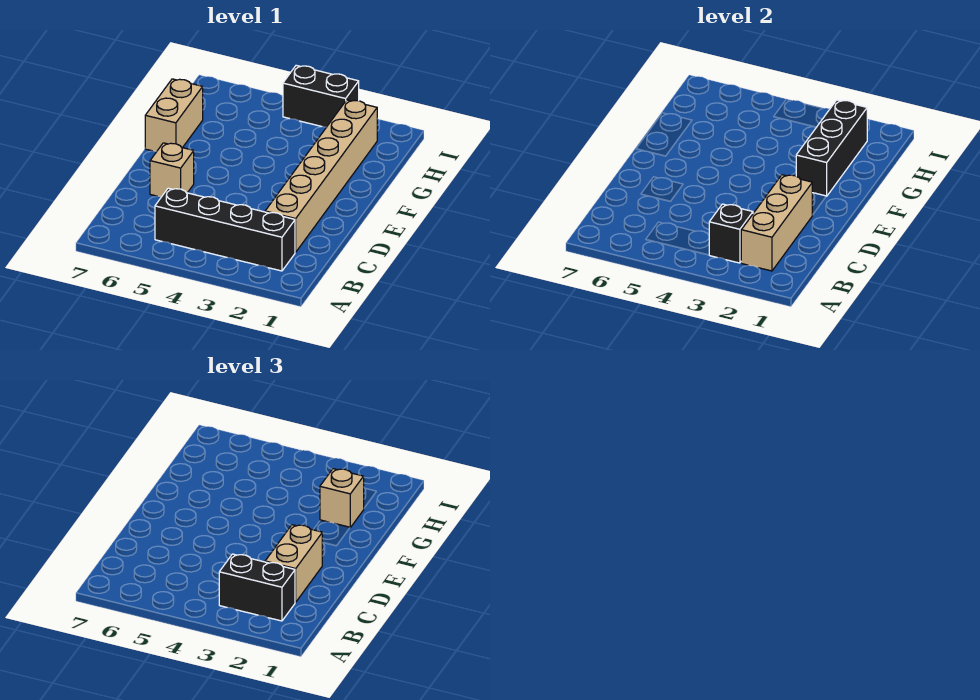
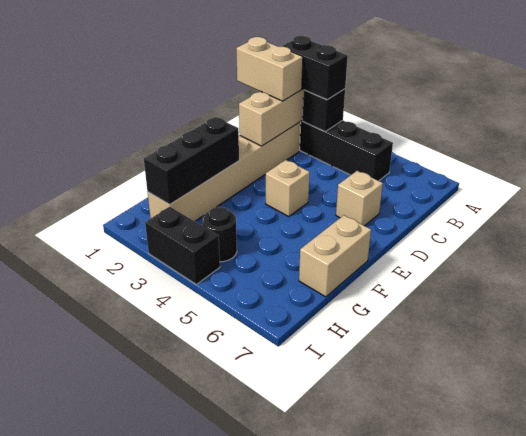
tan 1x2 brick [265,525,323,602] -> tan 1x2 brick turned to [236,37,303,101]
tan 1x1 brick [320,469,364,527] -> tan 1x1 brick moved to [266,160,310,217]
none -> black 1x1 round brick [203,207,237,262]

